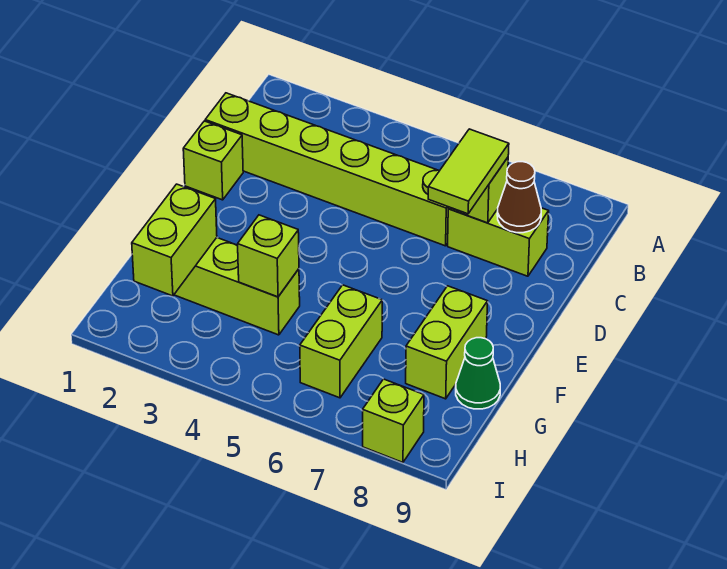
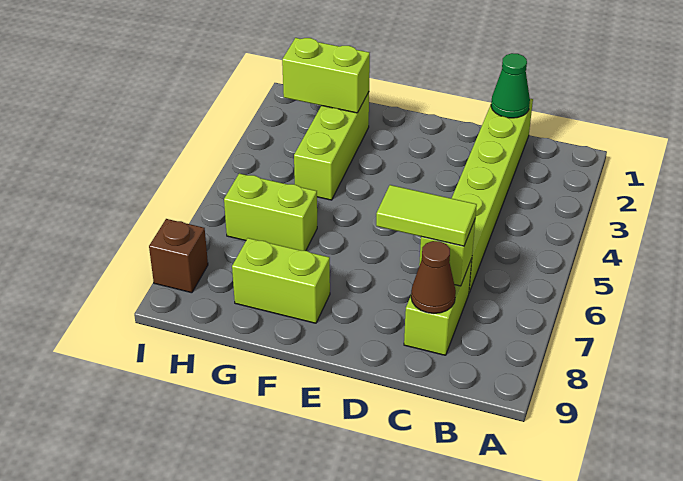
lime 1x1 brick [183,121,243,200] -> none
lime 1x1 brick [238,215,299,297] -> none
green 1x1 cone [456,338,500,409] -> green 1x1 cone moved to [491,53,530,118]
lime 1x1 brick [363,379,424,462] -> brown 1x1 brick [149,219,208,293]

